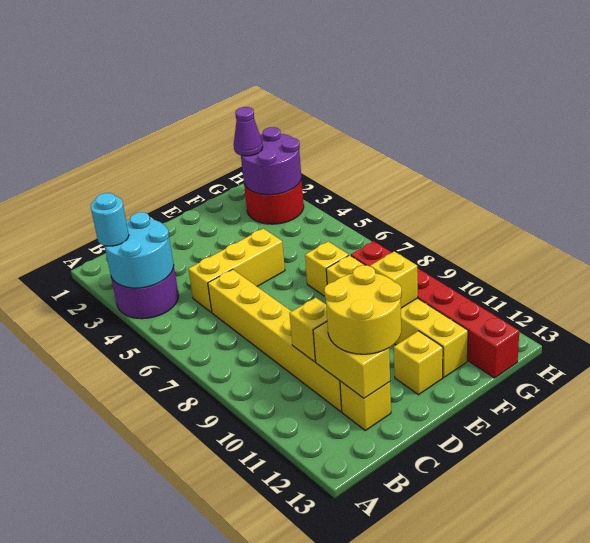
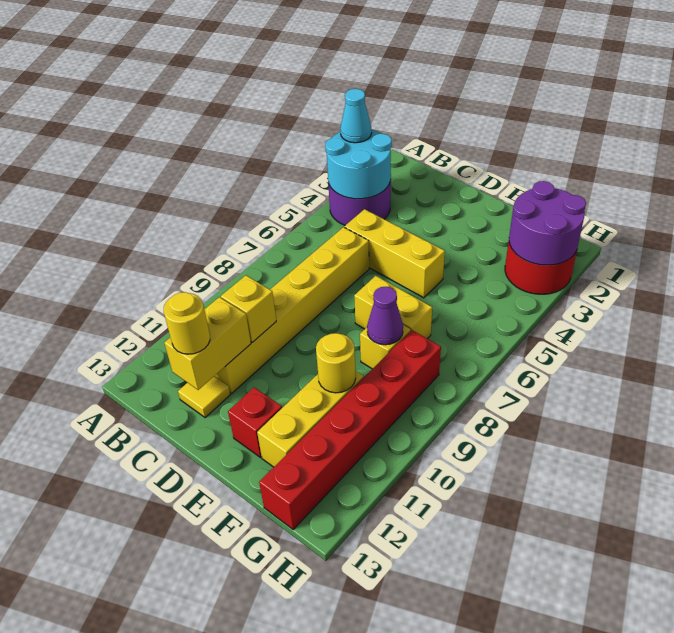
cyan 1x1 round brick [91,193,129,246] -> cyan 1x1 cone [340,89,372,143]
yellow 2x2 round brick [324,265,402,354] -> yellow 1x1 round brick [164,292,210,354]
yellow 1x1 brick [340,381,391,430] -> yellow 1x1 tile [178,377,230,418]
yellow 1x1 brick [394,331,443,395] -> red 1x1 brick [228,388,282,457]
yellow 1x1 brick [305,242,349,296] -> yellow 1x2 brick [354,276,432,339]
yellow 1x1 brick [370,251,418,308] -> yellow 1x1 round brick [316,333,356,393]
purple 1x1 cone [234,107,263,156] -> purple 1x1 cone moved to [367,287,403,345]

